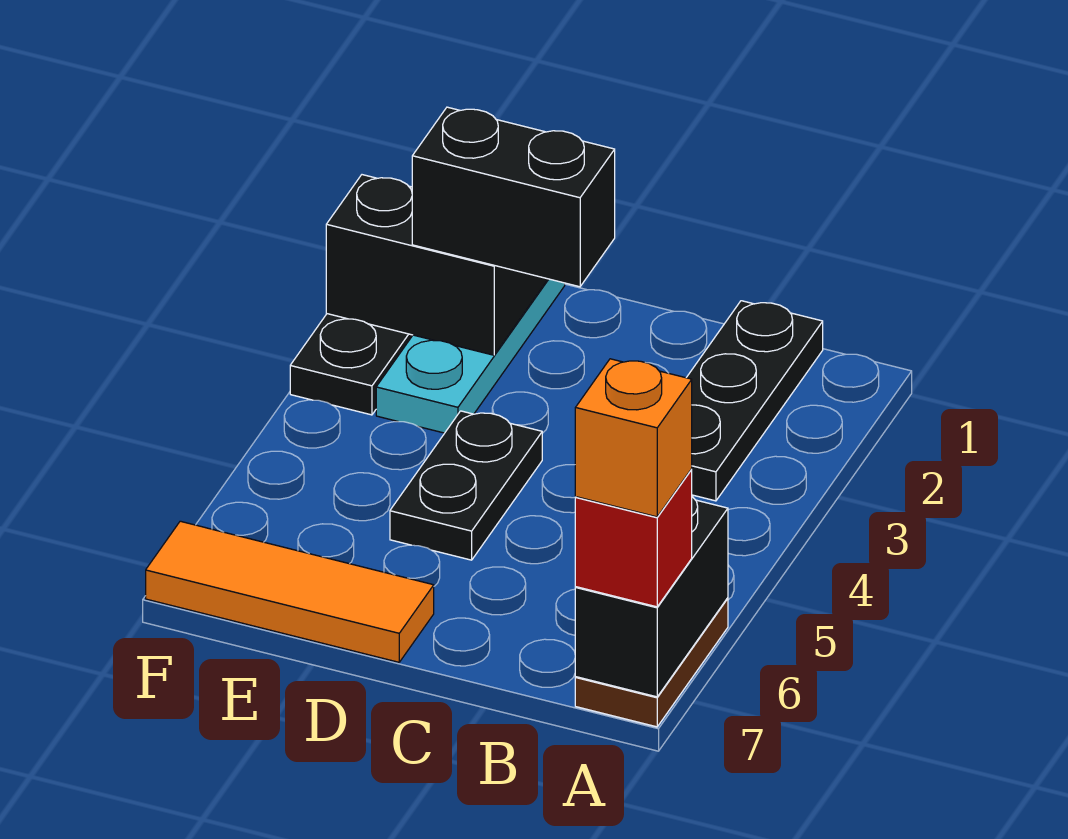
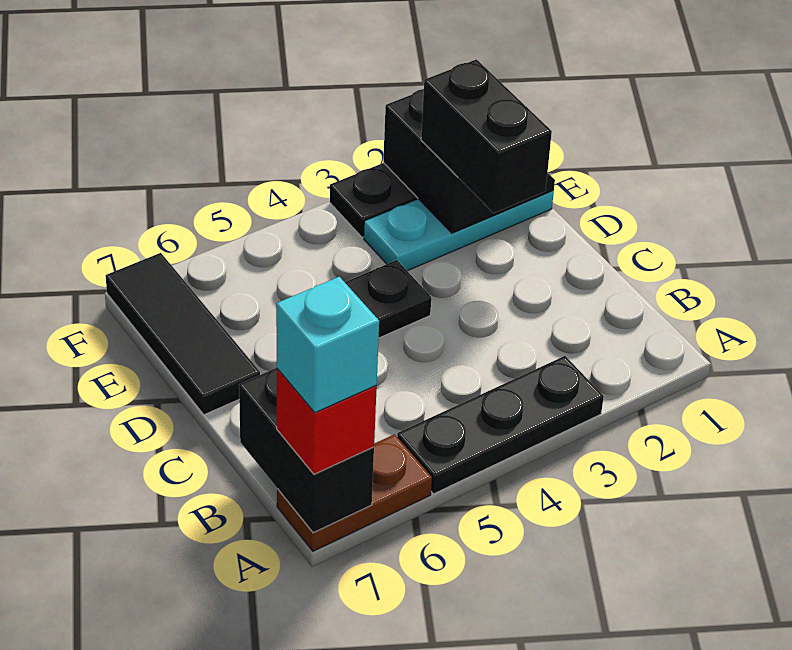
black 1x2 brick [575,497,728,697] -> black 1x2 brick turned to [239,368,374,533]
orange 1x1 brick [575,359,692,517] -> cyan 1x1 brick [276,277,379,413]
black 1x3 plate [686,301,823,501] -> black 1x3 plate moved to [397,356,604,494]
orange 1x3 tile [146,521,434,662] -> black 1x3 tile [106,253,260,415]

